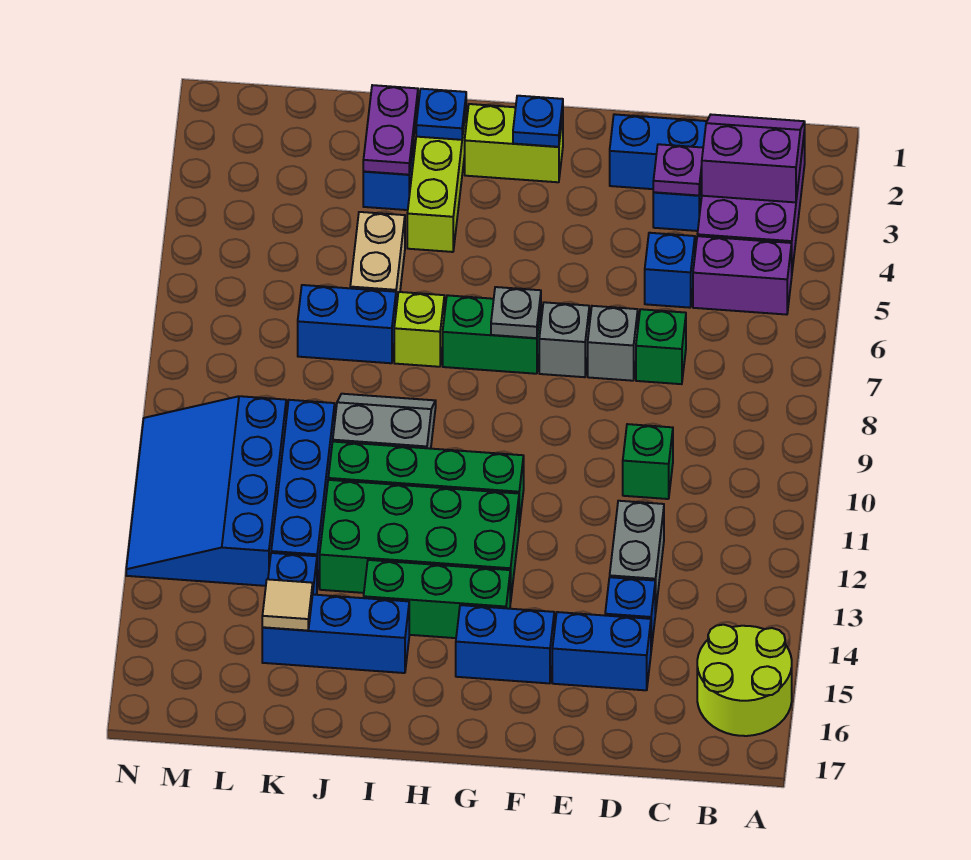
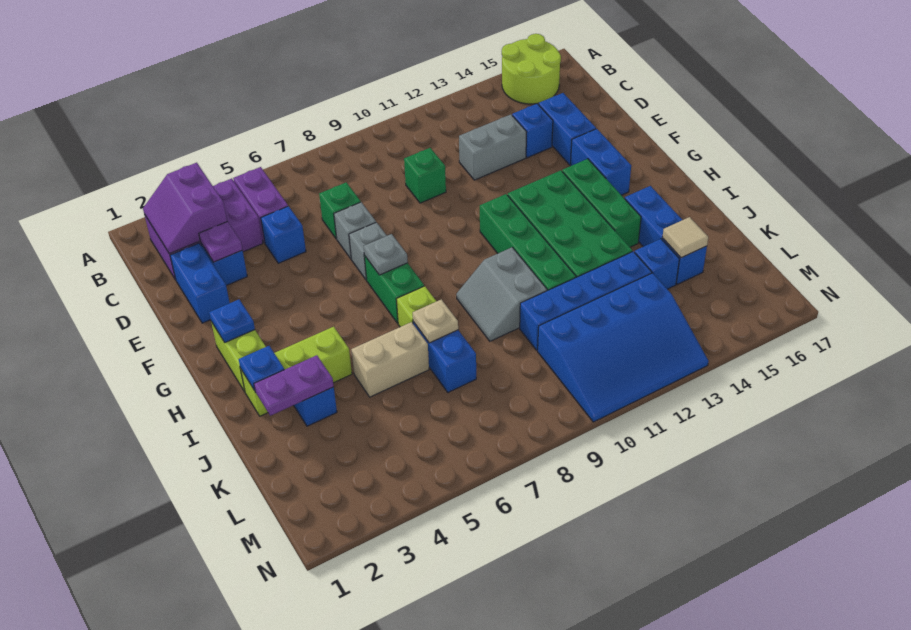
none -> tan 1x1 plate [413,299,458,343]

